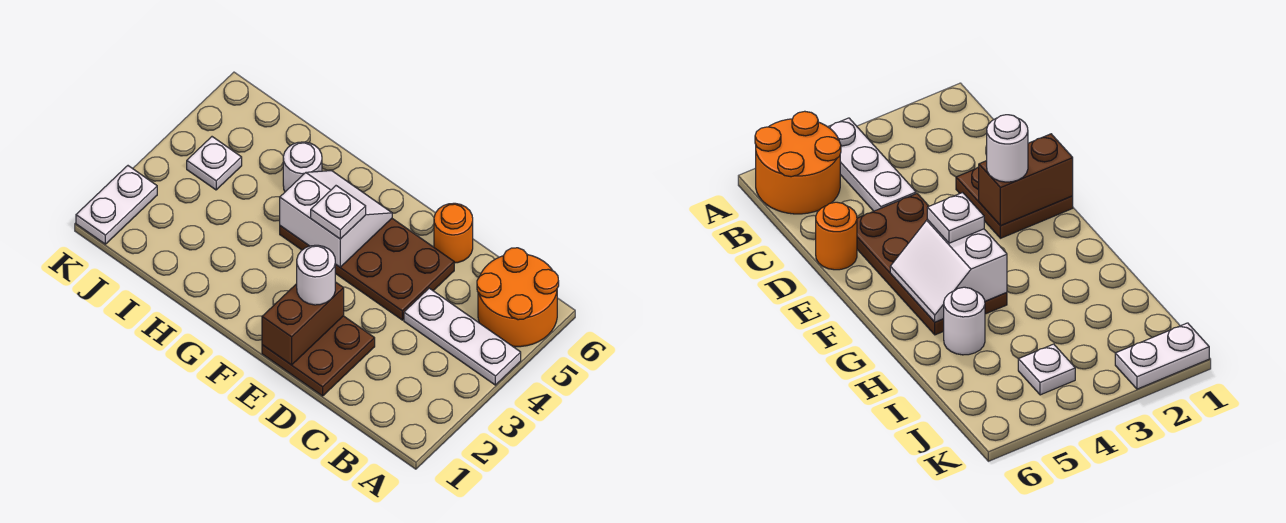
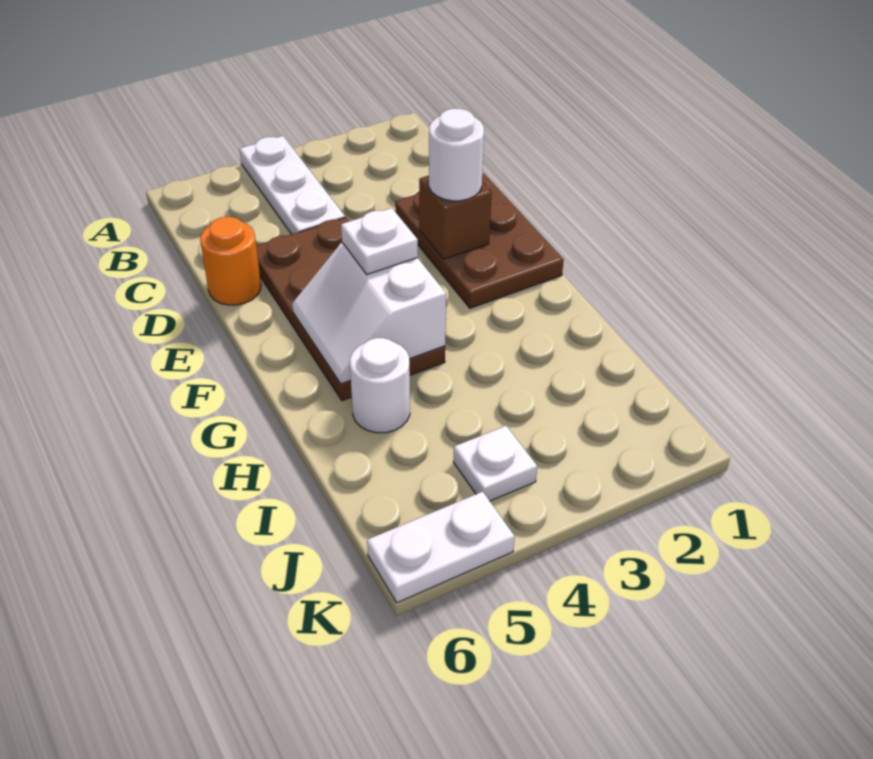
orange 2x2 round brick [477,248,559,347] -> none
brown 2x2 plate [262,316,375,396] -> brown 2x3 plate [395,173,564,308]
brown 1x2 brick [262,282,344,365] -> brown 1x1 brick [419,176,492,259]
white 1x2 plate [76,166,157,244] -> white 1x2 plate moved to [367,492,515,603]

